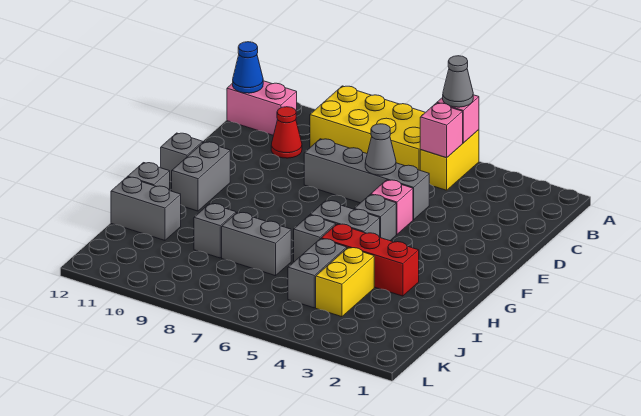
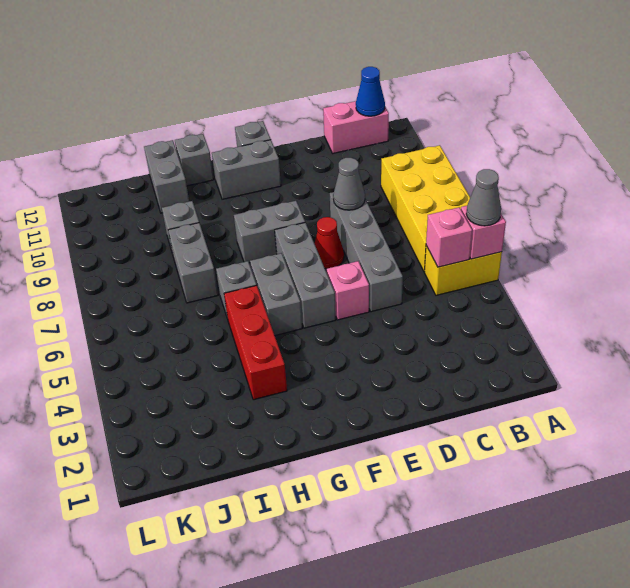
pink 1x2 brick [227,81,297,135] -> pink 1x2 brick turned to [323,101,389,153]
red 1x1 cone [271,107,302,158] -> red 1x1 cone moved to [314,217,344,269]
grey 1x1 cone [365,124,396,175] -> grey 1x1 cone moved to [333,158,365,210]
grey 1x1 brick [355,195,396,241] -> grey 1x3 brick [275,223,336,328]
yellow 1x2 brick [316,247,374,317] -> none
grey 1x2 brick [288,239,347,308] -> grey 1x2 brick moved to [234,201,305,263]

